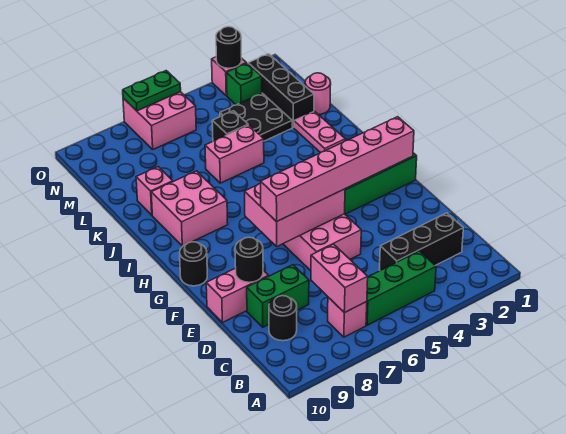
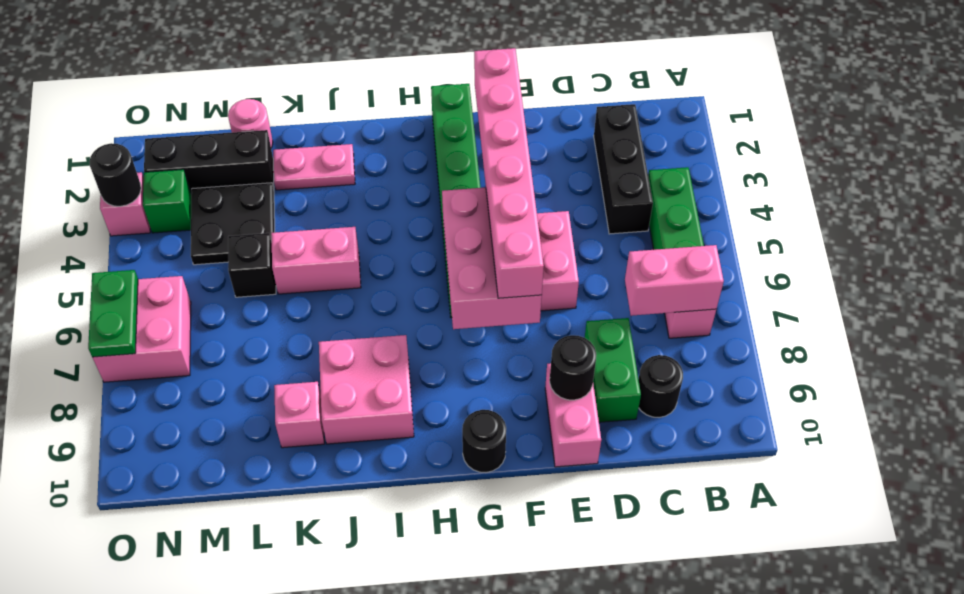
pink 1x2 brick [205,125,264,183] -> pink 1x2 brick turned to [271,227,361,294]

